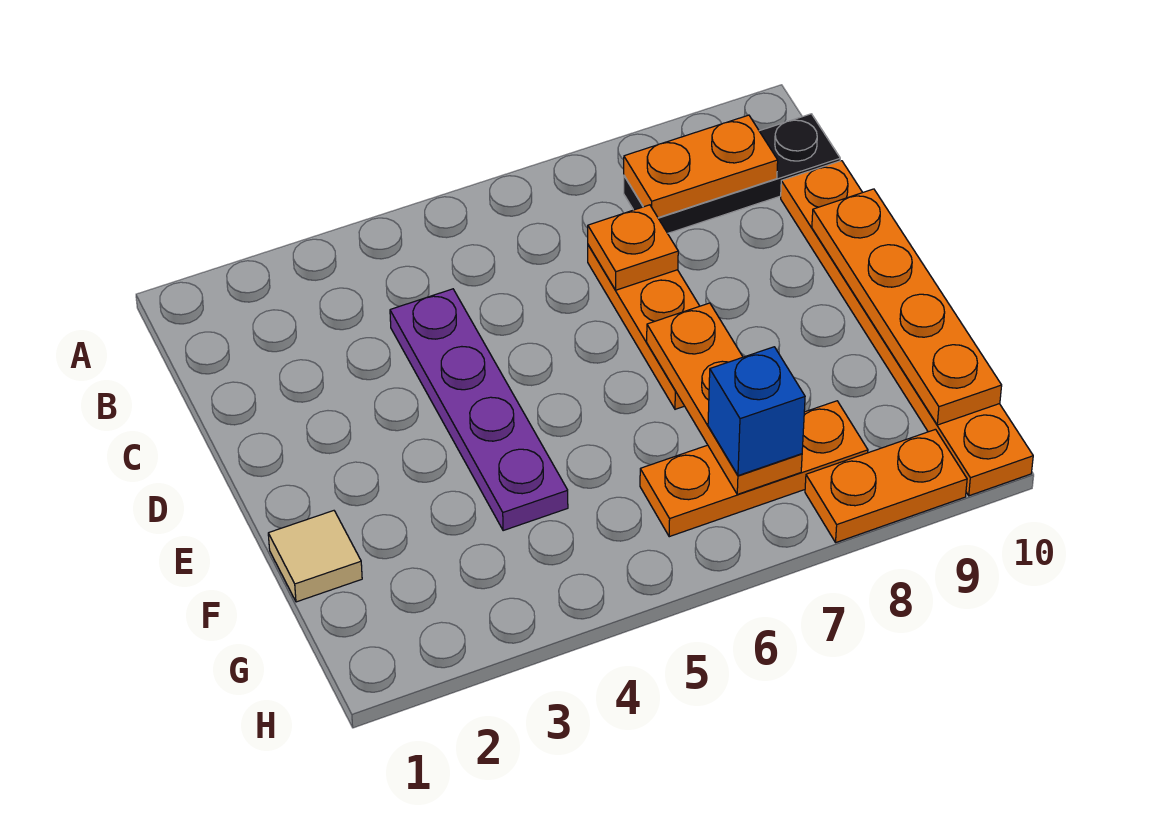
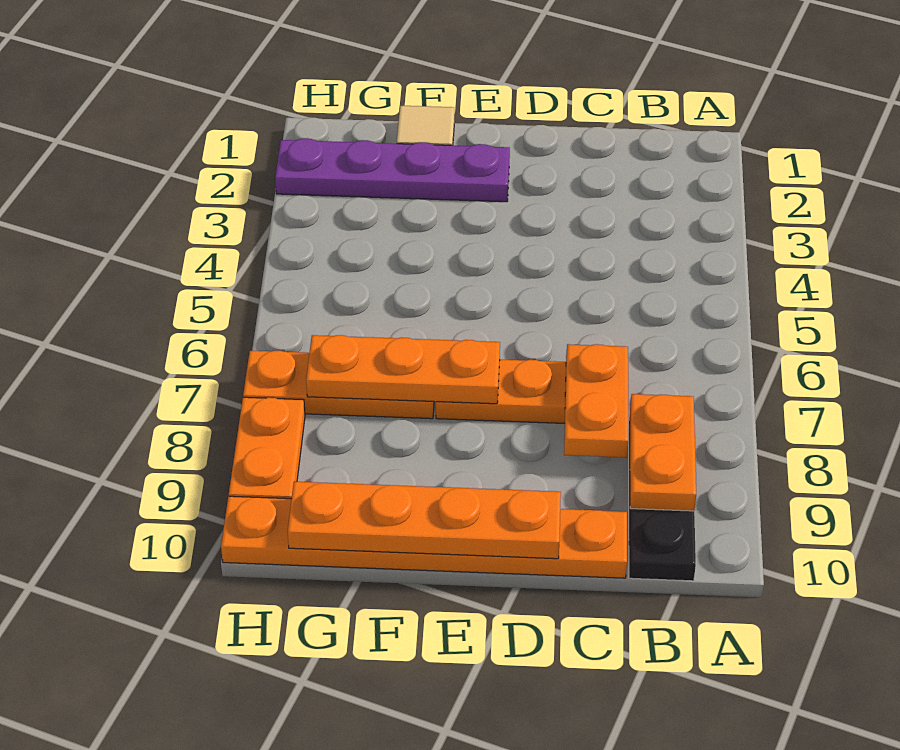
purple 1x4 plate [390,289,568,531] -> purple 1x4 plate moved to [275,138,510,202]
orange 1x1 plate [588,205,678,290] -> orange 1x2 plate [564,344,628,458]
orange 1x3 plate [640,401,868,537] -> orange 1x3 plate turned to [243,351,434,419]
blue 1x1 brick [708,347,805,476] -> none

